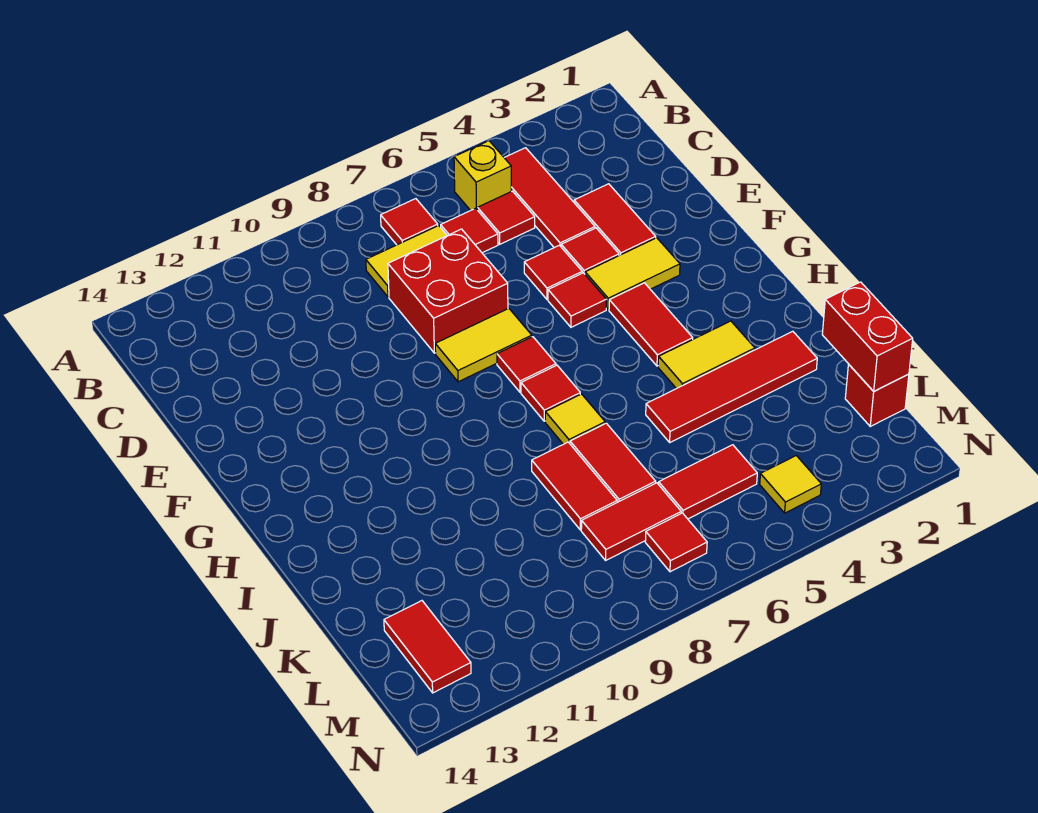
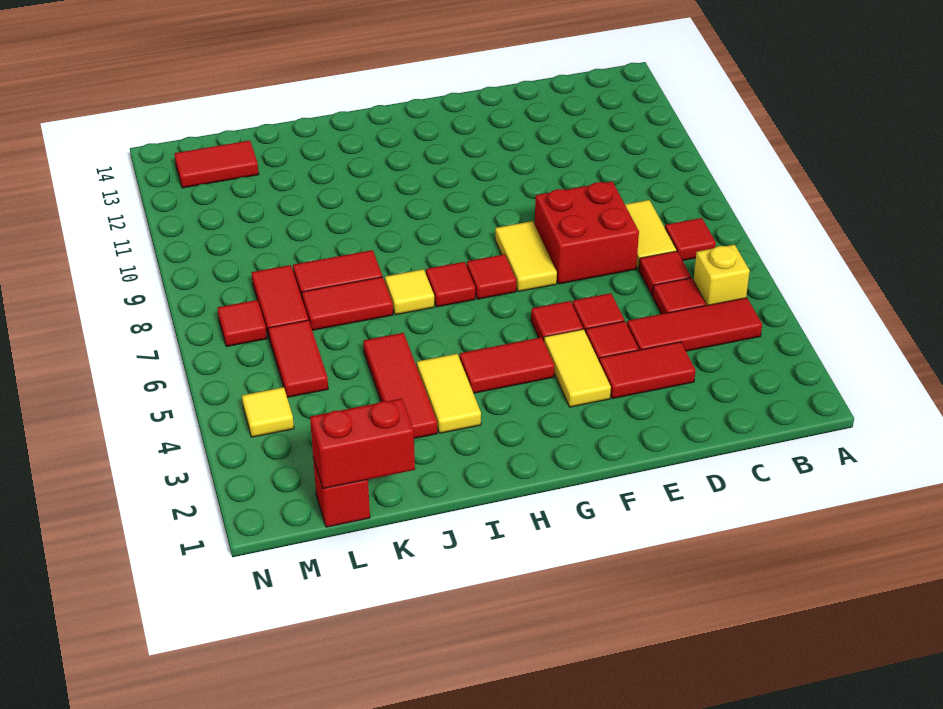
red 1x4 tile [646,331,817,442] -> red 1x3 tile [363,333,437,439]

